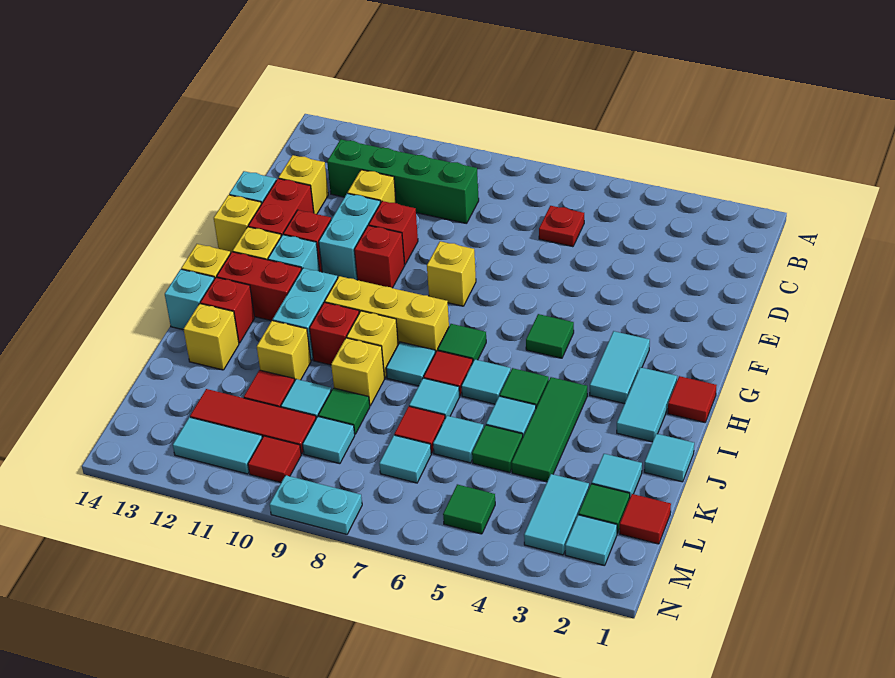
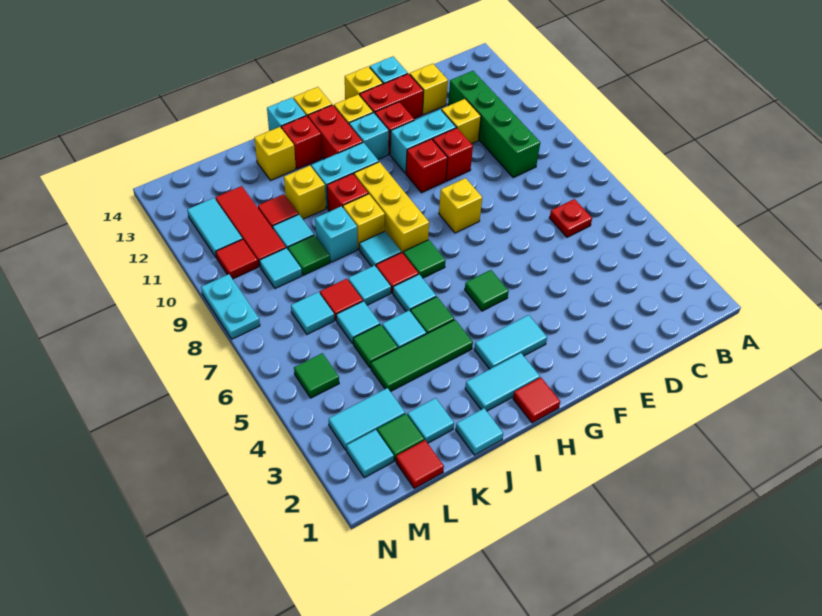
yellow 1x1 brick [331,338,384,406] -> cyan 1x1 brick [315,206,357,262]

